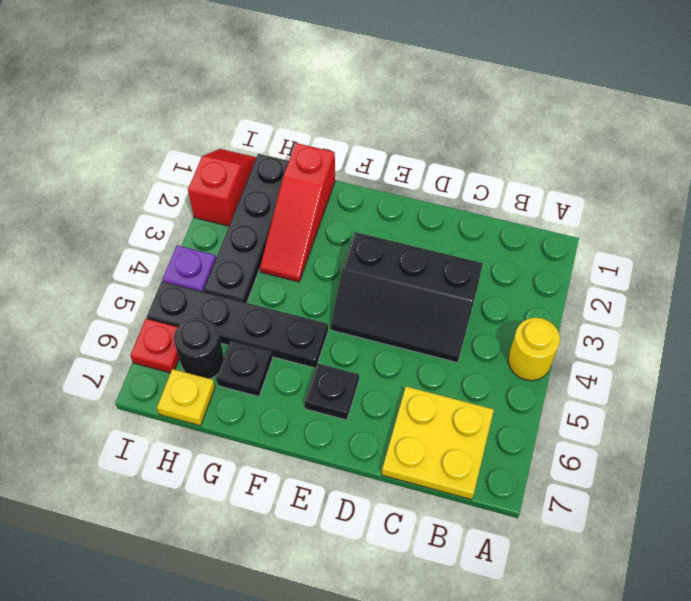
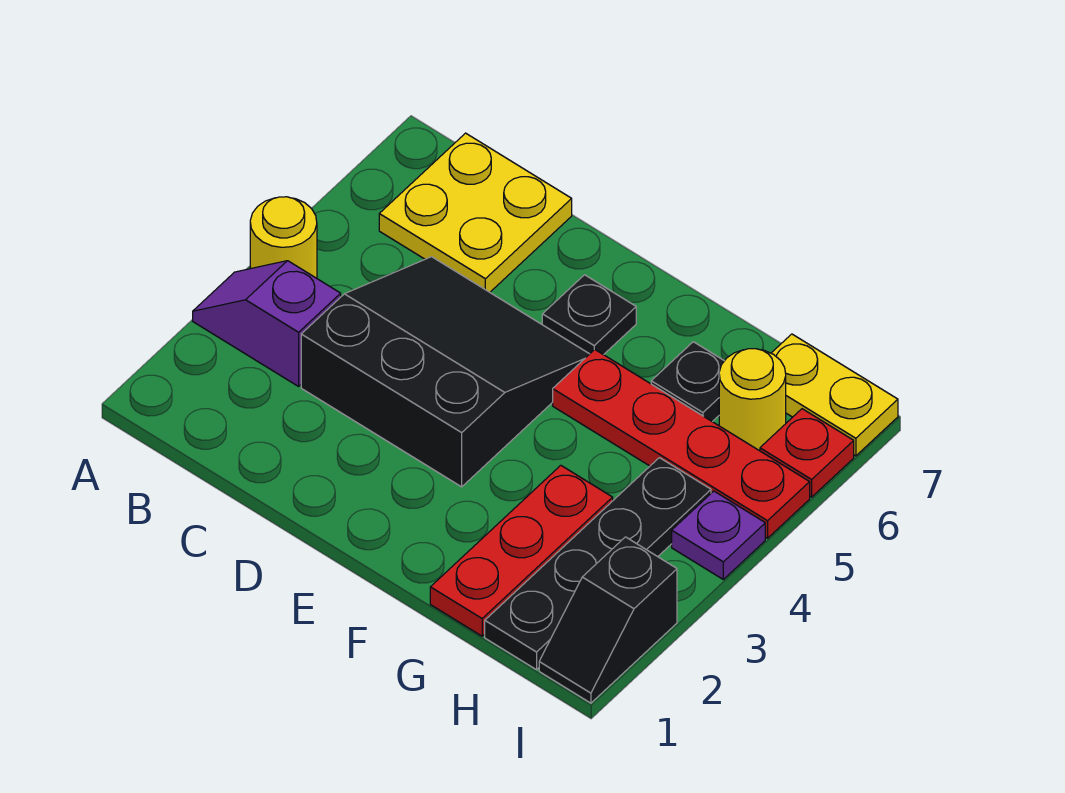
none -> purple 1x2 slope [193,261,341,386]
black 2x3 slope [331,232,483,363] -> black 3x3 slope [301,257,589,487]
black 1x4 plate [147,281,328,368] -> red 1x4 plate [553,350,810,538]
red 1x3 slope [260,143,335,282] -> red 1x3 plate [430,465,613,636]
black 1x1 round brick [174,317,224,379] -> yellow 1x1 round brick [719,349,786,451]
yellow 1x1 plate [157,369,215,426] -> yellow 1x2 plate [771,334,898,456]
red 1x2 slope [188,149,256,226] -> black 1x2 slope [539,537,677,703]

